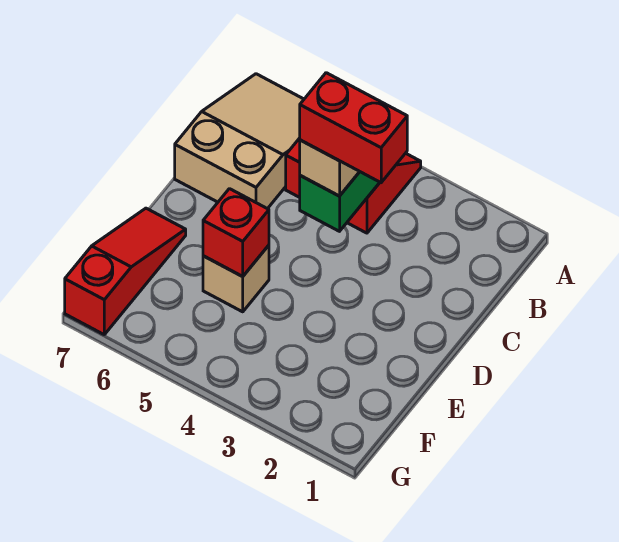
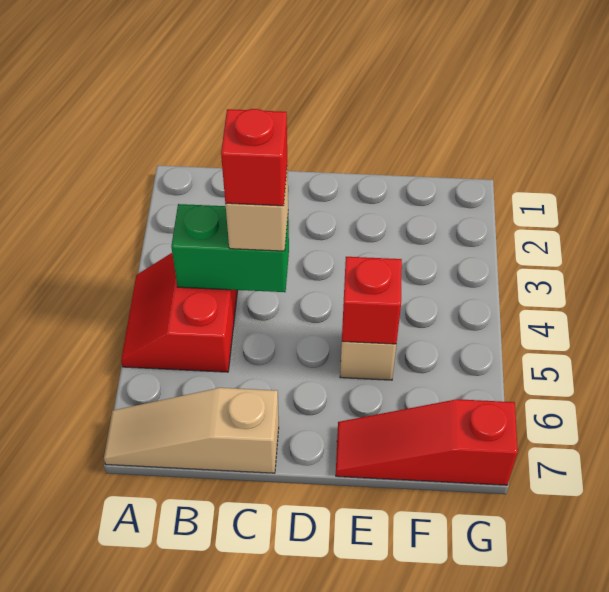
tan 2x3 slope [175,74,304,209] -> tan 1x3 slope [104,388,279,473]
red 1x2 brick [300,73,407,183] -> red 1x1 brick [221,109,287,206]

